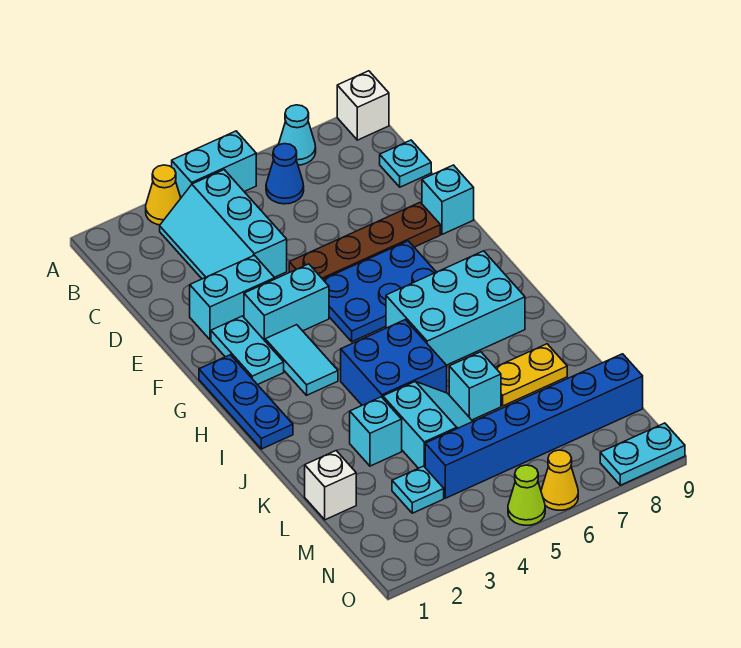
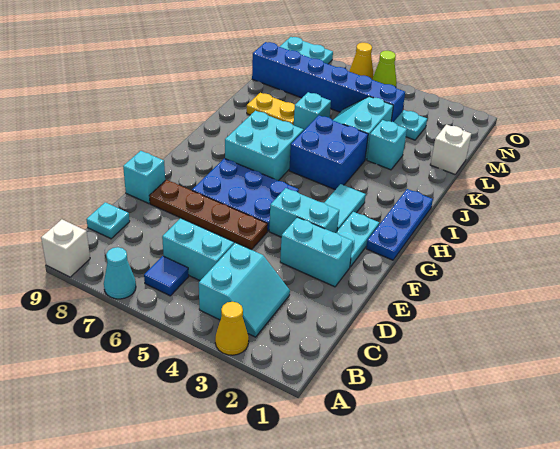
cyan 1x2 brick [172,131,256,197] -> cyan 1x2 brick moved to [162,218,234,281]
cyan 2x3 slope [160,170,287,279] -> cyan 2x2 slope [199,243,290,337]
blue 1x1 cone [266,144,304,204] -> blue 1x1 tile [144,256,189,296]
cyan 2x3 brick [386,251,525,365] -> cyan 2x2 brick [225,111,303,181]

